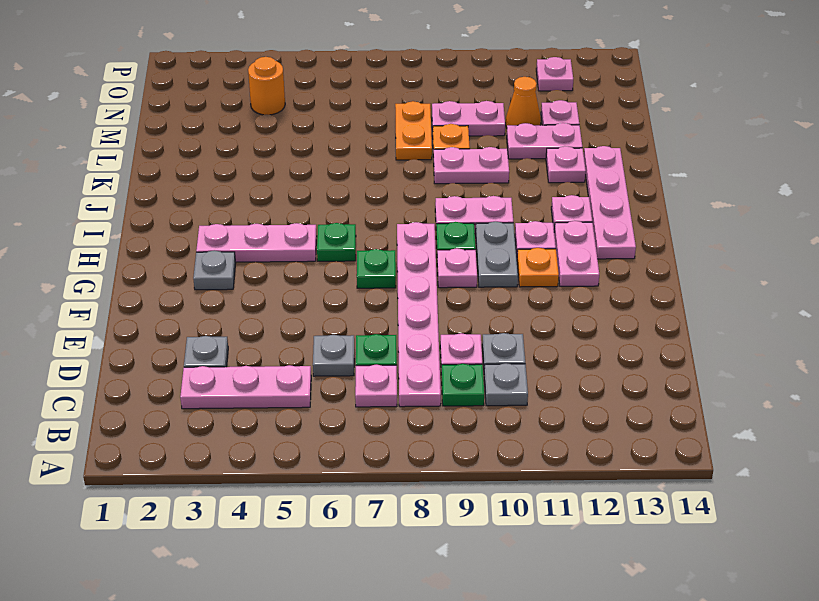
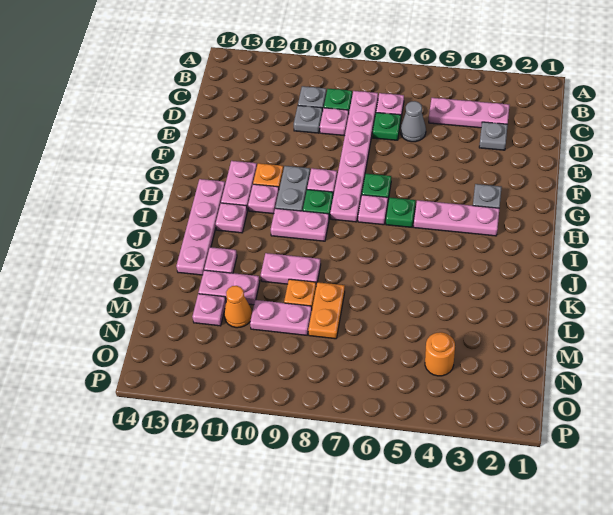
grey 1x1 plate [313,335,354,376] -> grey 1x1 cone [401,101,426,142]
pink 1x1 plate [536,57,573,91] -> pink 1x1 plate moved to [358,195,388,225]

